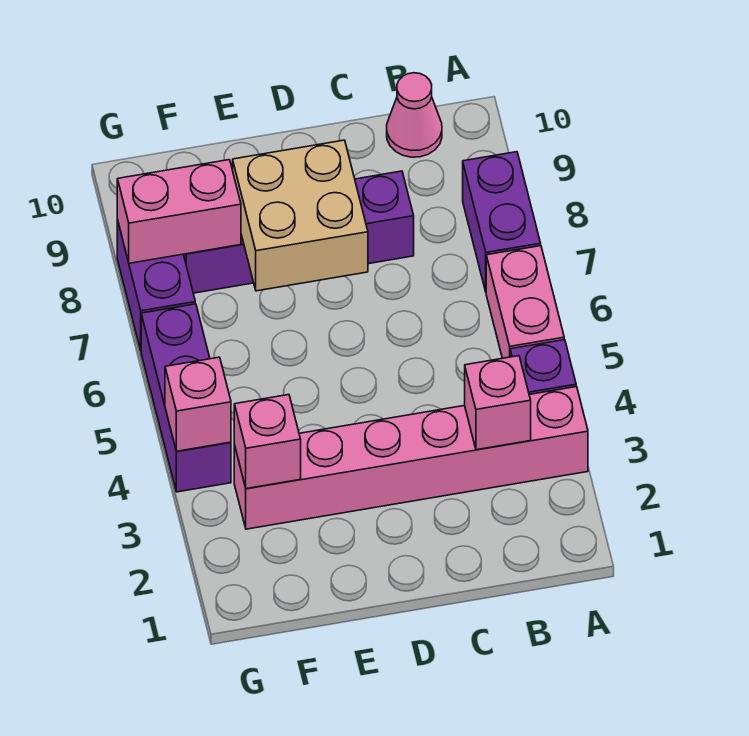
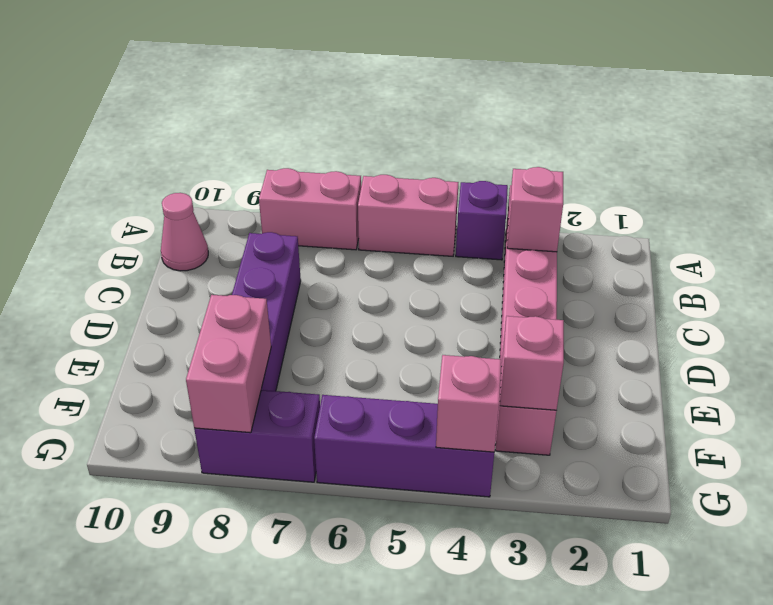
purple 1x2 brick [463,152,541,291] -> pink 1x2 brick [259,168,361,250]
tan 2x2 brick [233,140,368,291] -> none

